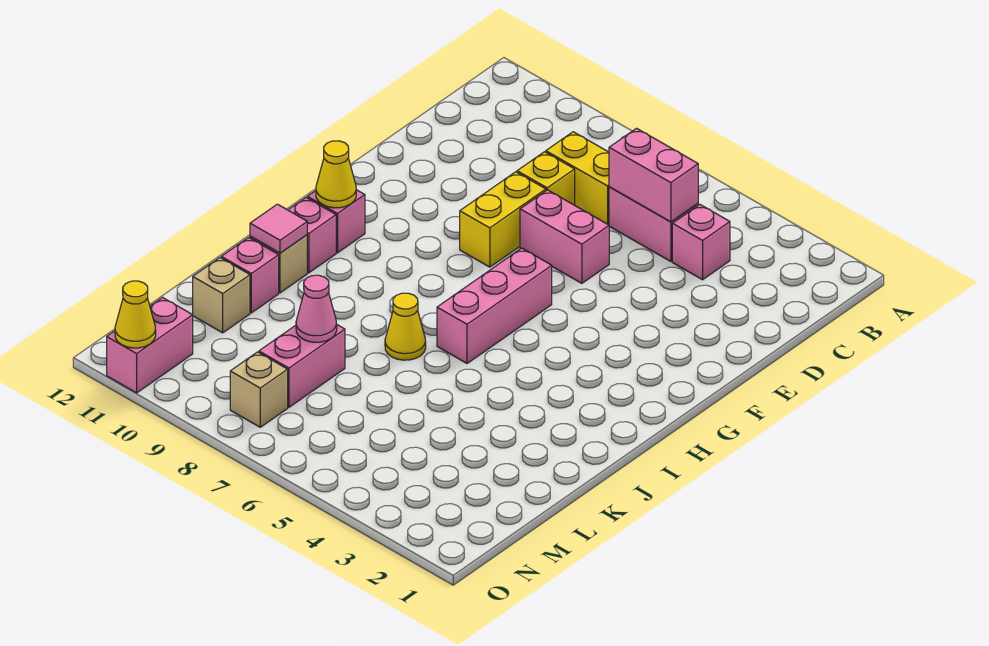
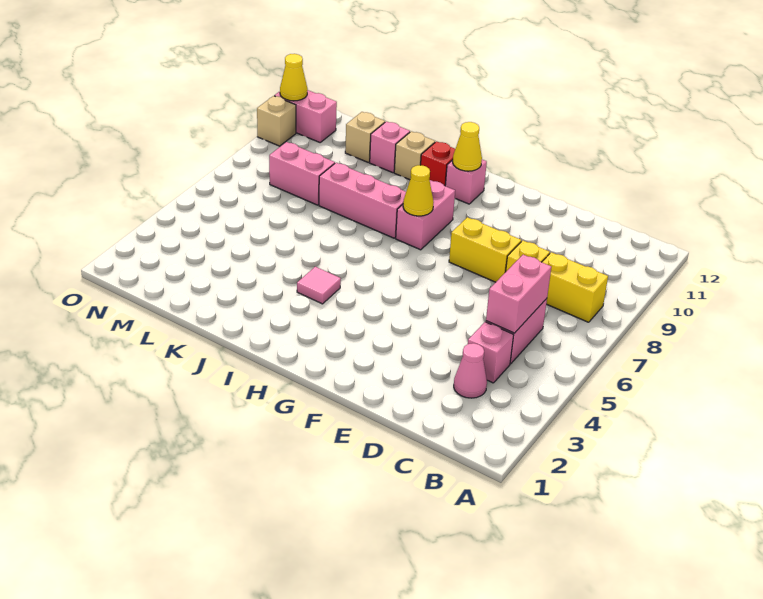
yellow 1x2 brick [546,132,609,225] -> yellow 1x2 brick turned to [542,252,608,322]
pink 1x2 brick [520,190,609,283] -> pink 1x2 brick moved to [396,180,455,250]
pink 1x3 brick [437,248,552,363] -> pink 1x3 brick moved to [319,163,406,238]
pink 1x1 brick [288,198,336,273] -> red 1x1 brick [421,141,455,186]
yellow 1x1 cone [385,293,426,360] -> yellow 1x1 cone moved to [403,165,434,216]
pink 1x1 tile [250,204,307,253] -> pink 1x1 tile moved to [297,267,341,304]
pink 1x1 cone [296,275,337,342] -> pink 1x1 cone moved to [454,343,487,398]
tan 1x1 brick [230,352,288,427] -> tan 1x1 brick moved to [257,96,296,146]

